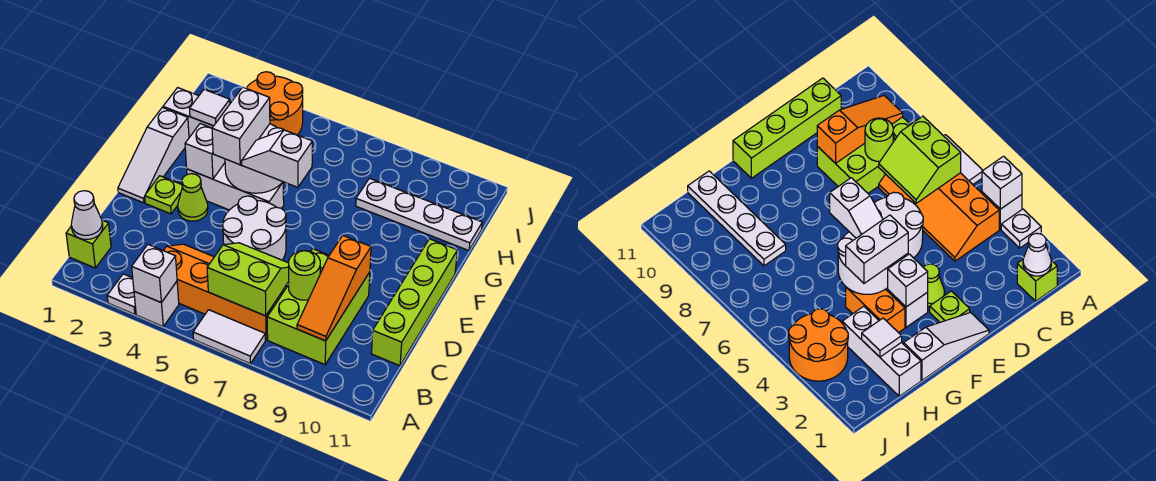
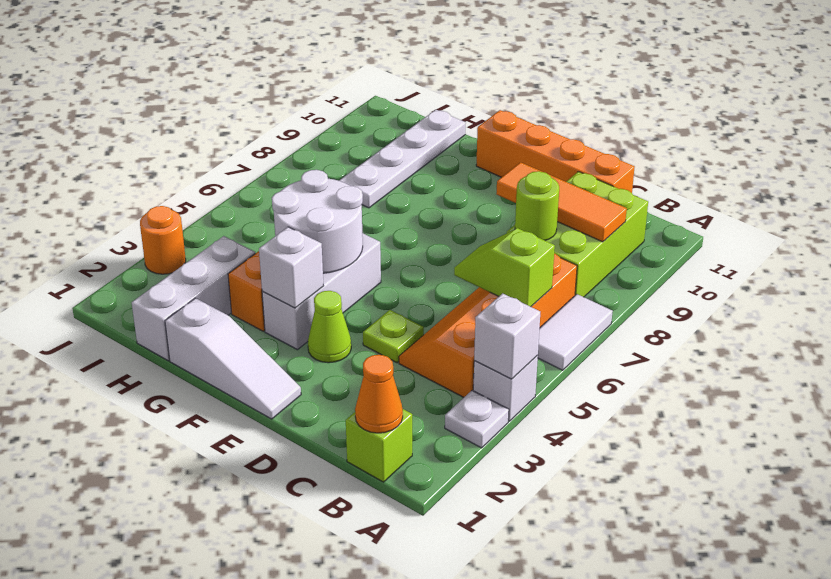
white 1x1 cone [71,191,103,239] -> orange 1x1 cone [355,355,403,433]
lime 2x2 slope [207,243,289,316] -> lime 1x2 slope [454,228,555,307]
lime 2x3 brick [267,249,370,365] -> lime 2x3 brick turned to [507,172,648,297]
orange 1x3 slope [297,235,371,341] -> orange 1x3 tile [496,162,627,242]
lime 1x4 brick [371,239,457,366] -> orange 1x4 brick [476,110,635,193]
white 2x2 round brick [223,196,286,260] -> none
lime 1x1 plate [145,176,182,214] -> lime 1x1 plate moved to [363,310,424,363]
white 1x2 brick [212,87,270,165] -> none
white 1x2 slope [242,130,312,187] -> none
white 1x1 tile [190,90,230,126] -> none
orange 2x2 round brick [246,72,303,135] -> orange 1x1 round brick [140,206,186,274]

